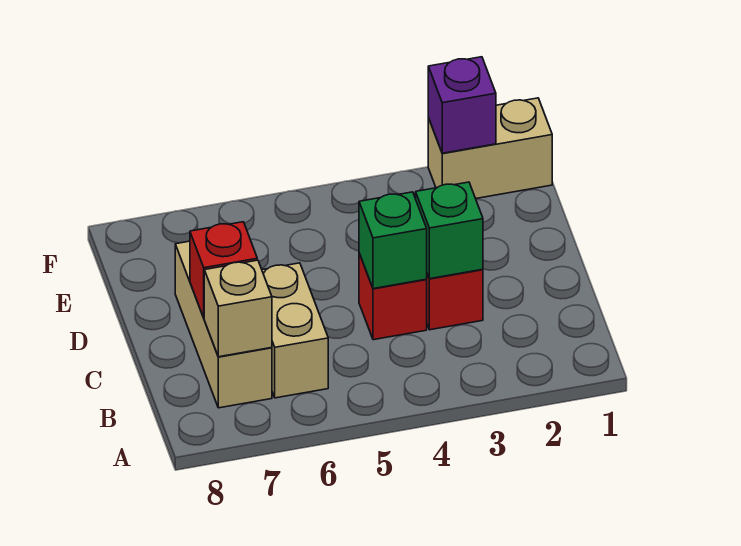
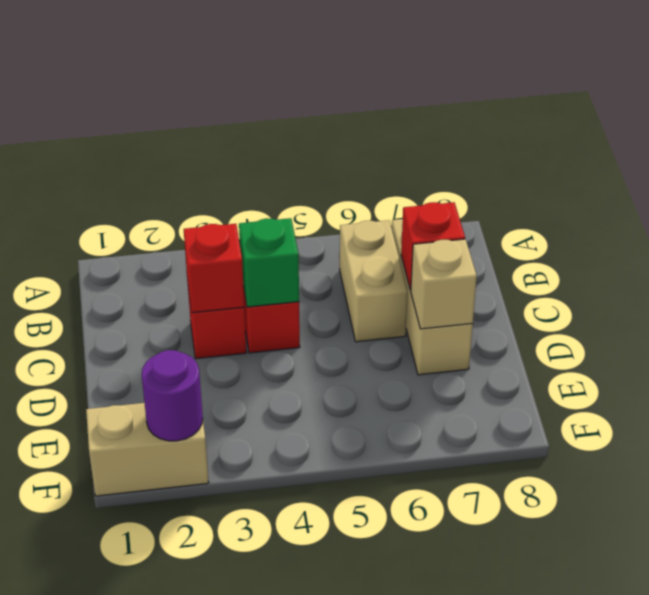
tan 1x1 brick [204,260,272,357] -> tan 1x1 brick moved to [411,239,477,329]
green 1x1 brick [416,182,483,279] -> red 1x1 brick [184,224,244,313]
purple 1x1 brick [428,57,496,153] -> purple 1x1 round brick [142,350,203,441]

